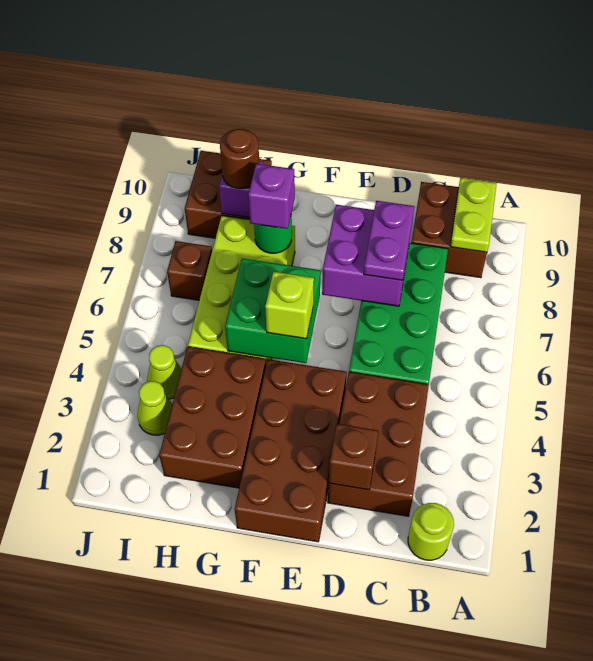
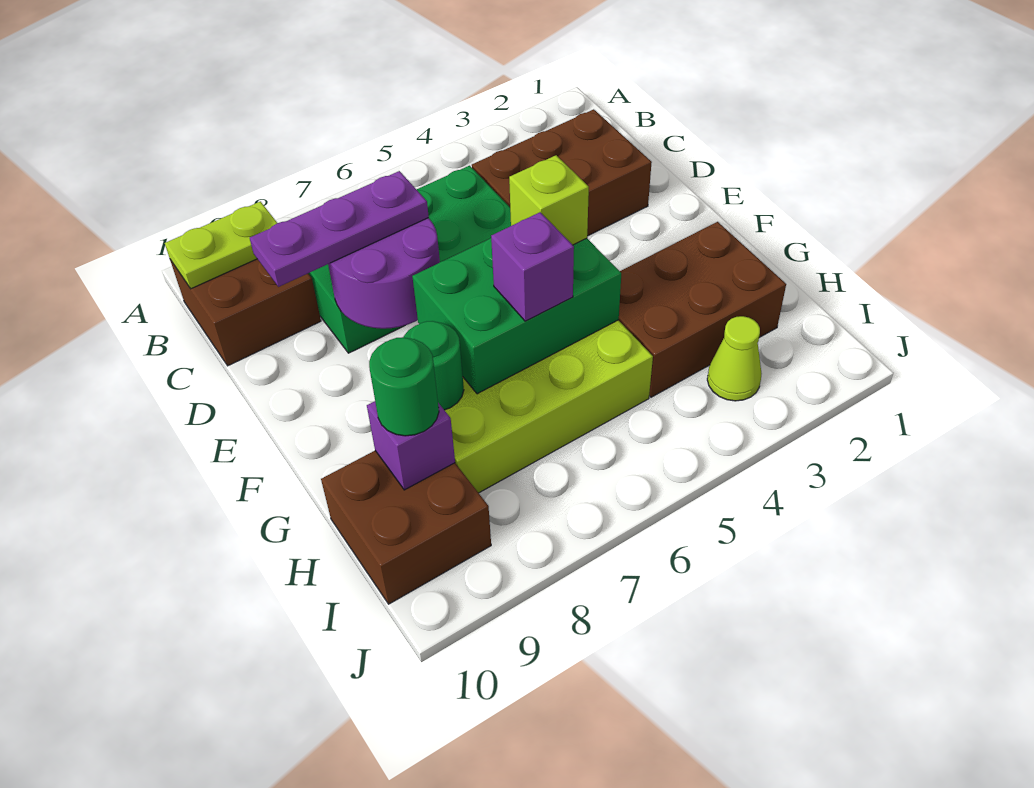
lime 1x1 round brick [408,503,454,560] -> none
brown 1x1 brick [329,424,378,490] -> none
purple 2x2 brick [322,205,412,306] -> purple 2x2 round brick [328,218,440,329]
purple 1x2 plate [364,201,414,280] -> purple 1x3 plate [250,171,429,287]
brown 2x4 brick [235,359,347,542] -> none
green 2x2 brick [225,259,320,363] -> green 2x3 brick [412,238,621,394]
purple 1x1 brick [248,164,295,229] -> purple 1x1 brick moved to [491,212,574,321]
brown 1x1 round brick [220,129,259,189] -> green 1x1 round brick [369,337,439,436]
lime 1x1 cone [147,345,181,399] -> none
brown 1x1 brick [167,241,212,300] -> none

